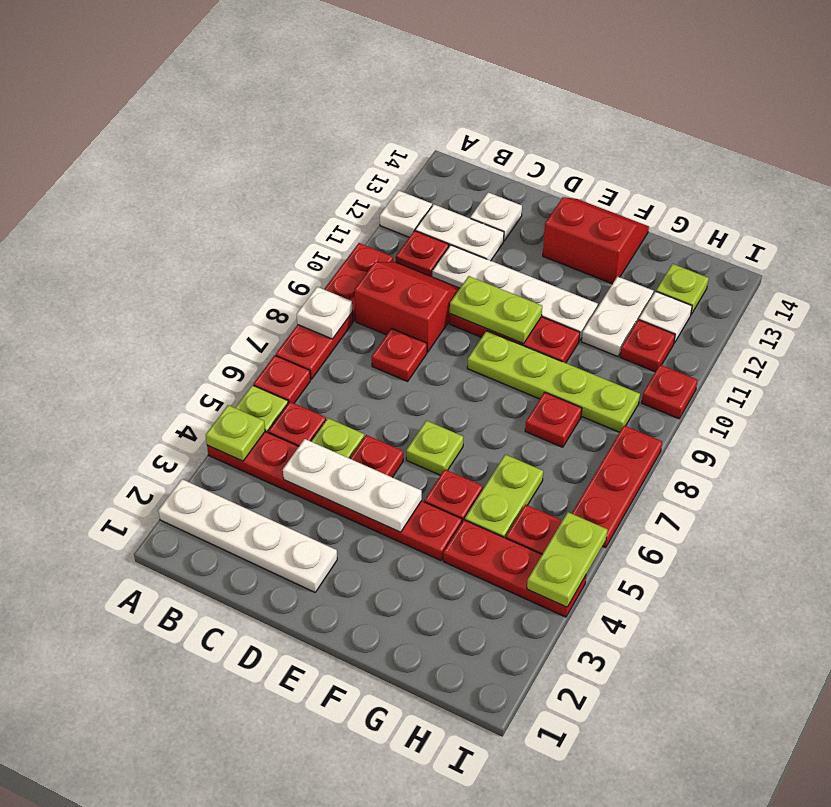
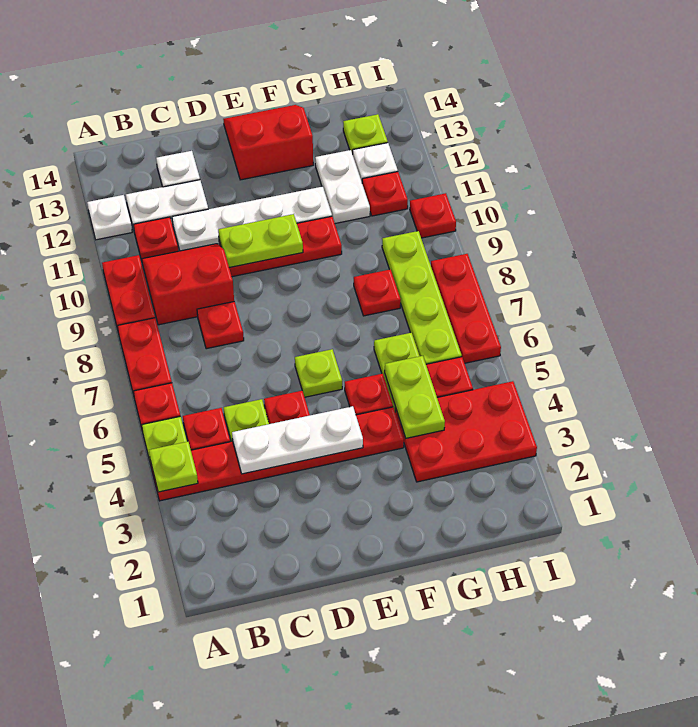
white 1x4 plate [158,479,337,592] -> none
white 1x1 plate [297,287,352,339] -> none
lime 1x4 plate [467,331,640,432] -> lime 1x4 plate turned to [382,231,462,364]
red 1x3 plate [443,520,586,617] -> red 2x3 plate [395,381,537,482]
lime 1x2 plate [527,512,608,607] -> lime 1x2 plate moved to [385,356,445,438]

